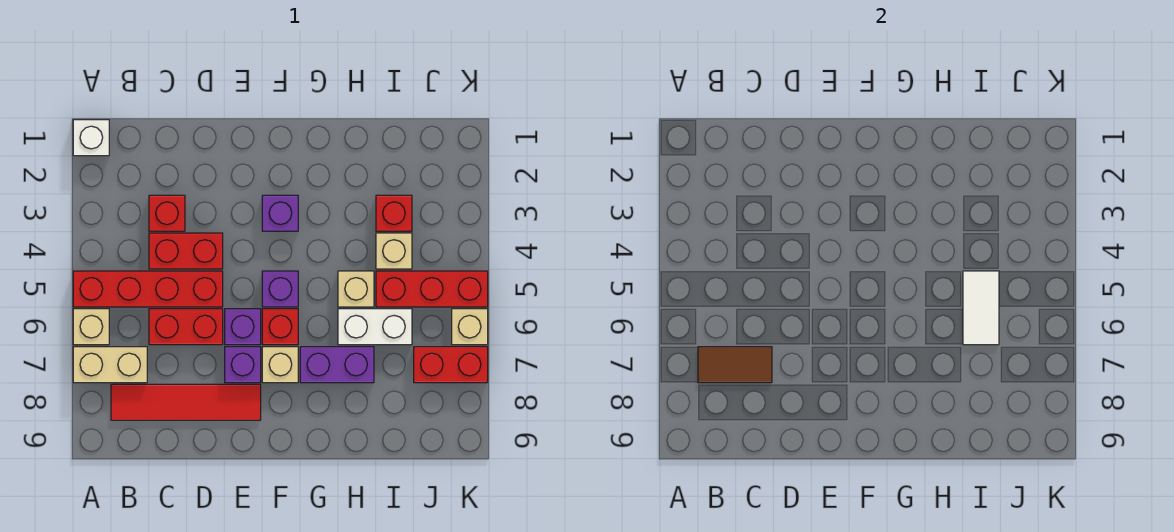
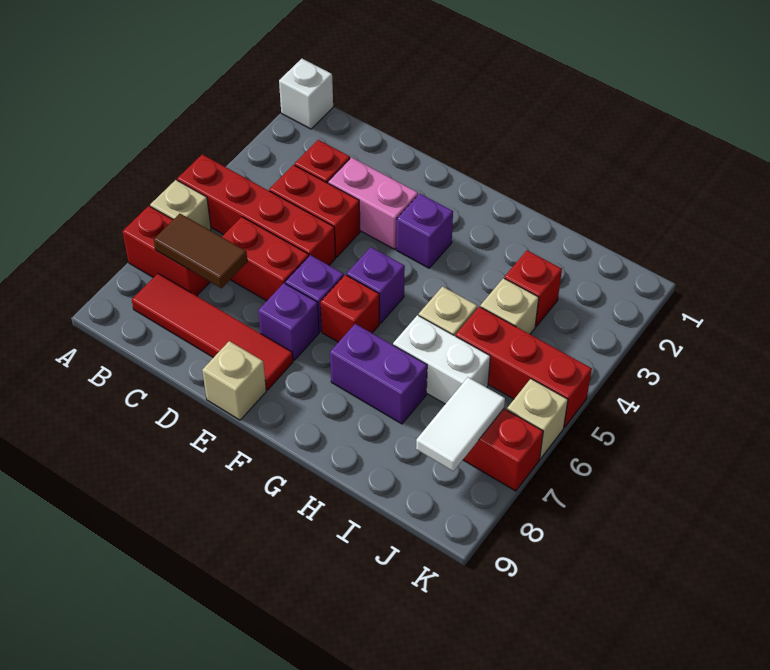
tan 1x2 brick [73,347,147,383] -> red 1x2 brick [123,206,210,296]
none -> pink 1x2 brick [328,157,418,250]
tan 1x1 brick [262,347,298,383] -> tan 1x1 brick moved to [202,341,266,420]
white 1x2 tile [963,271,999,345] -> white 1x2 tile moved to [416,377,505,471]

